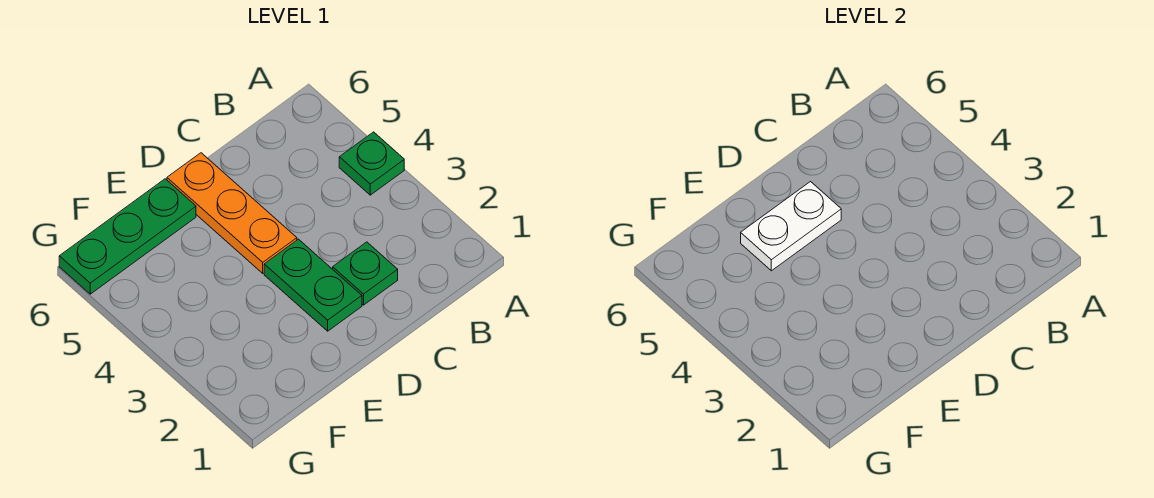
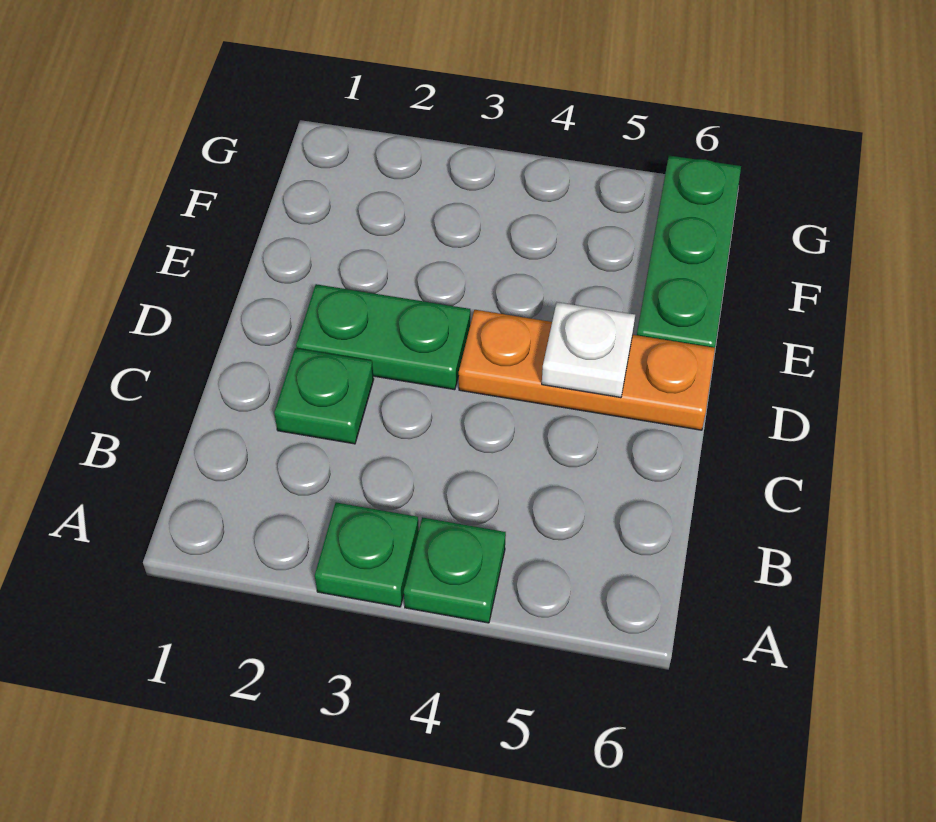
none -> green 1x1 plate [315,502,419,607]
white 1x2 plate [741,182,841,271] -> white 1x1 plate [542,302,635,398]

